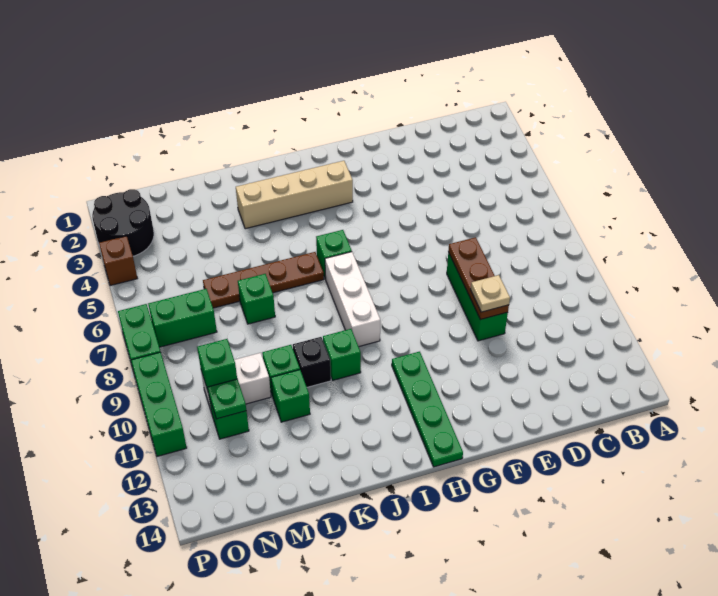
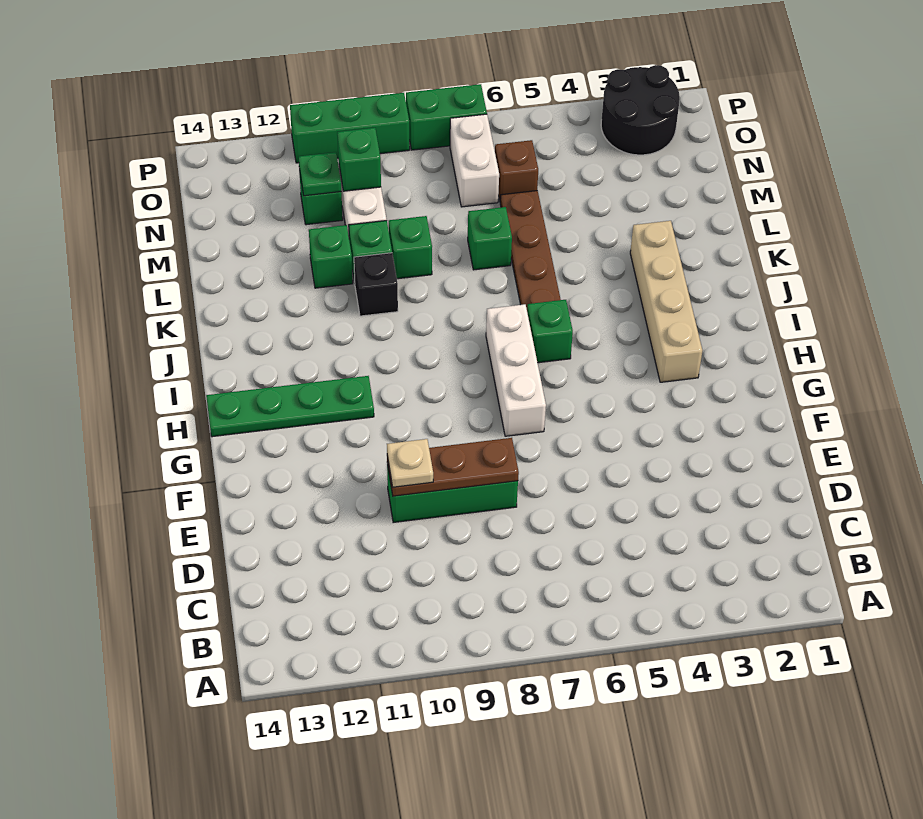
white 1x3 brick [325,252,380,347] -> white 1x3 brick turned to [486,304,546,436]
green 1x1 brick [323,329,361,380] -> green 1x1 brick moved to [389,216,432,279]
green 1x2 brick [148,289,217,347] -> white 1x2 brick [450,114,499,207]
brown 1x1 brick [99,236,137,286] -> brown 1x1 brick moved to [495,140,538,200]

